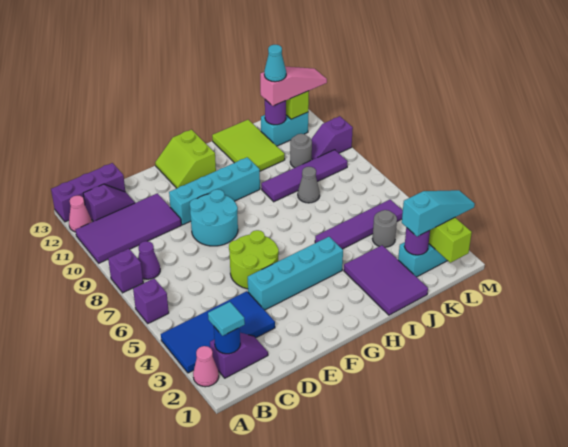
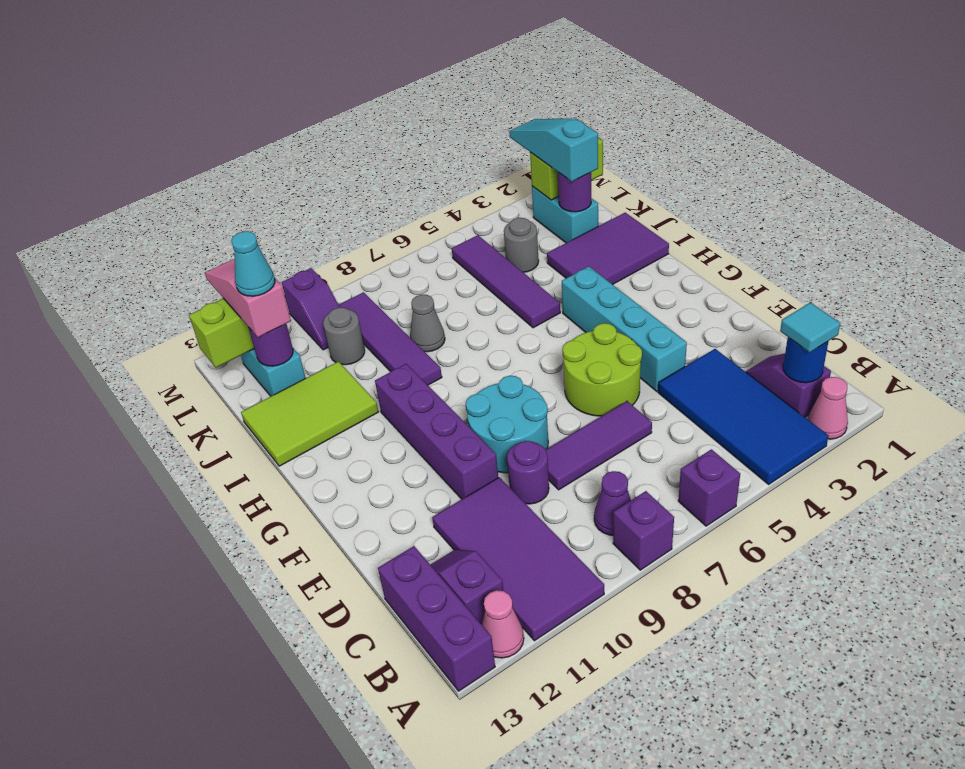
none -> purple 1x3 tile [546,401,652,490]
none -> purple 1x1 round brick [507,441,549,504]
cyan 1x4 brick [169,157,260,225] -> purple 1x4 brick [375,364,498,499]
lime 2x2 slope [155,130,216,188] -> none

